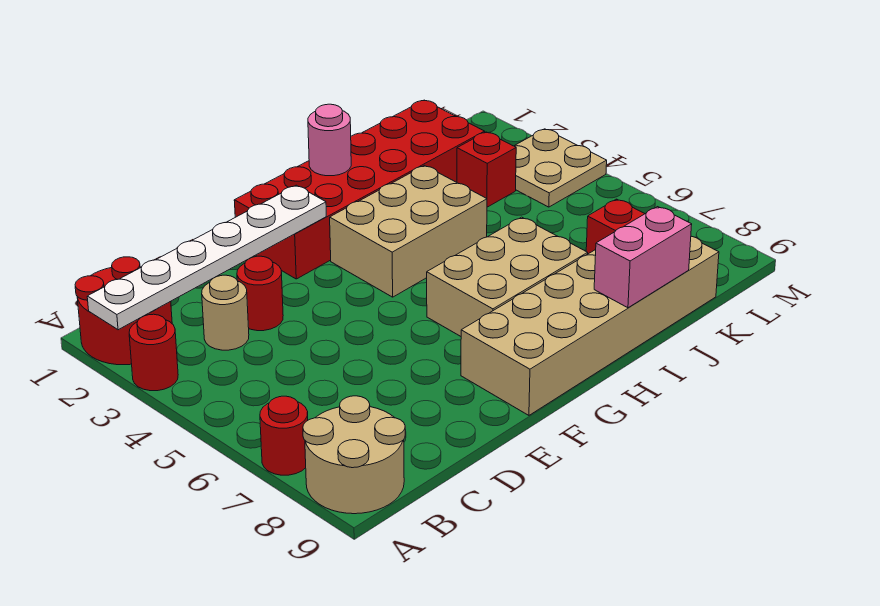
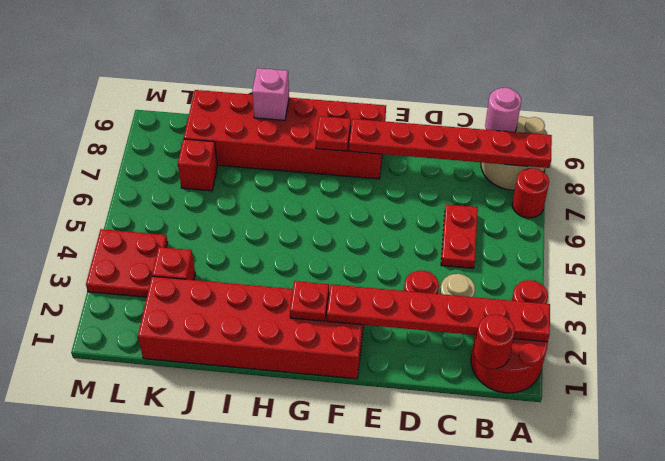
white 1x6 plate [87,185,326,330] -> red 1x6 plate [327,284,550,342]
none -> red 1x6 plate [349,119,552,168]
none -> red 1x1 round brick [474,315,515,369]
none -> red 1x2 plate [441,204,478,268]
tan 2x6 brick [461,236,719,415] -> red 2x6 brick [184,90,386,179]
none -> red 1x1 plate [290,281,329,321]
tan 2x3 brick [330,166,487,297] -> none
tan 2x3 brick [427,217,588,336] -> none
none -> red 1x1 plate [316,116,351,151]
pink 1x1 round brick [308,104,351,176] -> pink 1x1 round brick moved to [485,88,521,132]
pink 1x2 brick [594,207,692,308] -> pink 1x1 brick [252,68,289,120]
tan 2x2 plate [514,129,607,207] -> red 2x2 plate [86,229,168,297]

